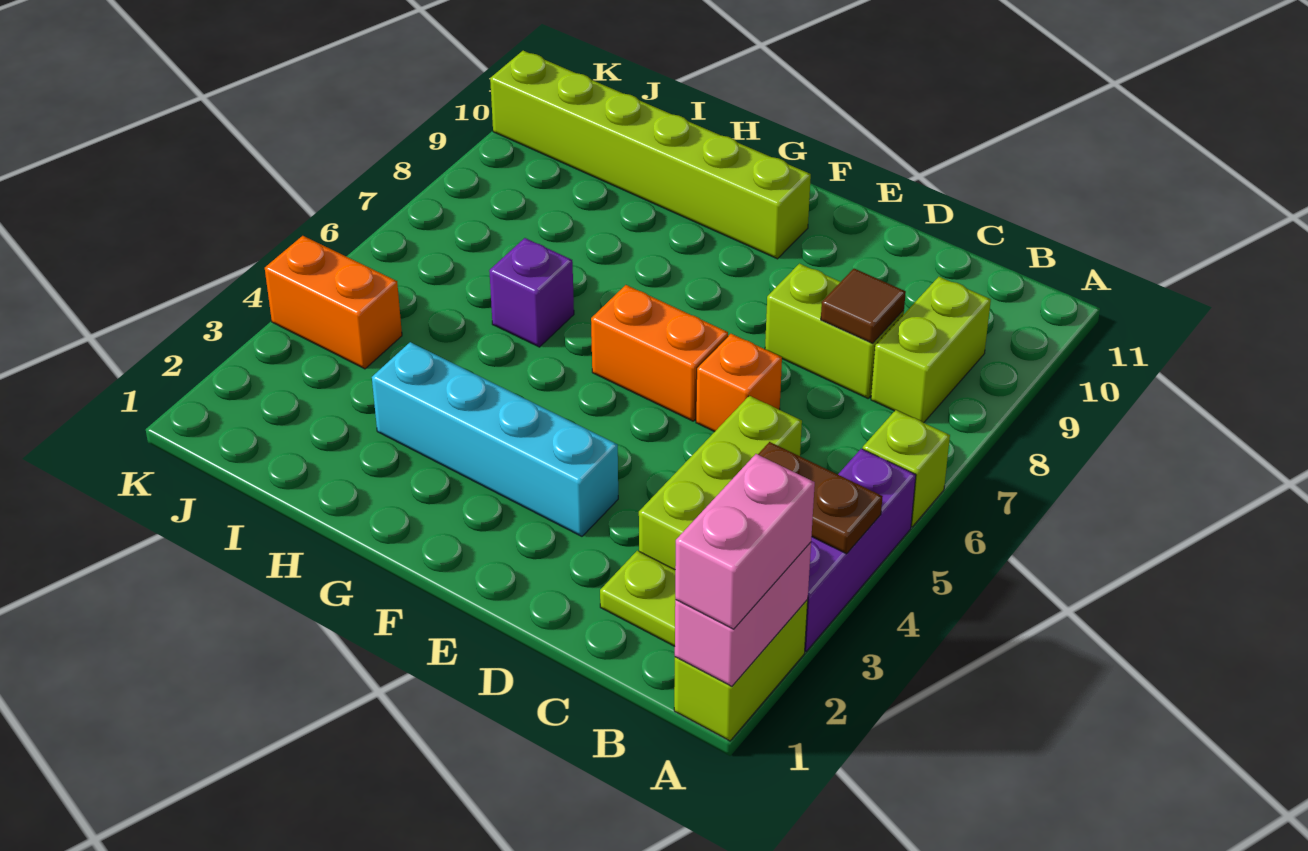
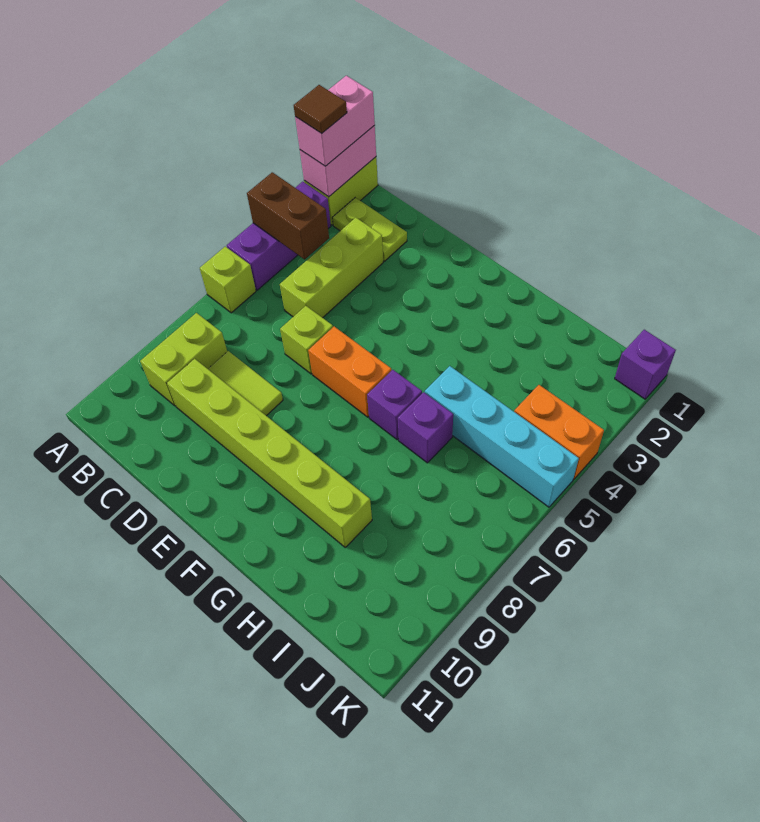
brown 1x2 plate [758,442,883,554] -> brown 1x2 brick [247,172,329,259]
lime 1x2 brick [765,264,904,398] -> lime 1x2 tile [208,351,283,416]
brown 1x1 tile [821,269,906,343] -> brown 1x1 tile moved to [294,85,347,133]
orange 1x1 brick [696,334,782,432] -> lime 1x1 brick [280,306,333,374]
cyan 1x4 brick [372,342,618,536] -> cyan 1x4 brick moved to [425,366,579,507]
lime 1x6 brick [490,51,811,259] -> lime 1x6 brick moved to [167,359,372,547]
none -> purple 1x1 brick [367,370,422,440]
none -> purple 1x1 brick [615,330,676,399]

